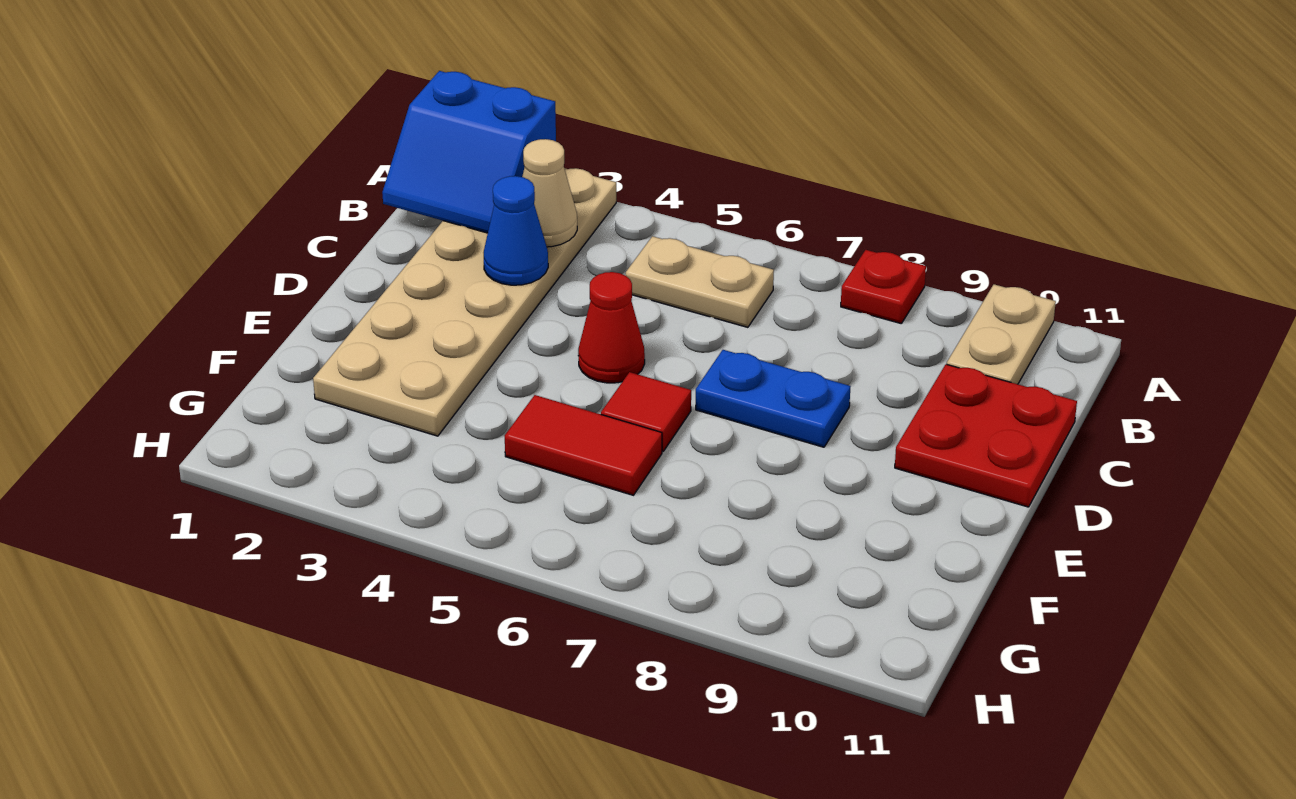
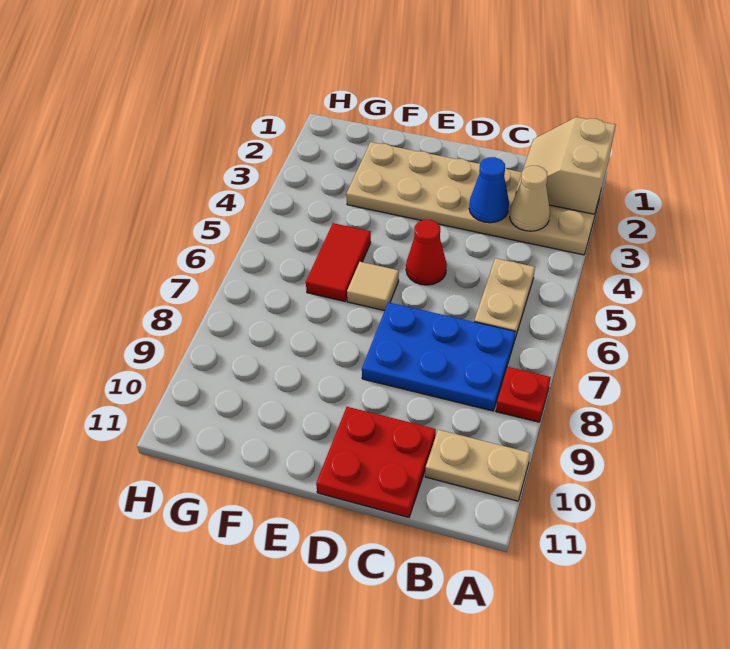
blue 2x2 slope [382,71,556,233] -> tan 2x2 slope [515,117,616,214]
blue 1x2 plate [696,350,850,447] -> blue 2x3 plate [362,302,515,411]
red 1x1 tile [601,372,691,451] -> tan 1x1 tile [347,262,399,311]

